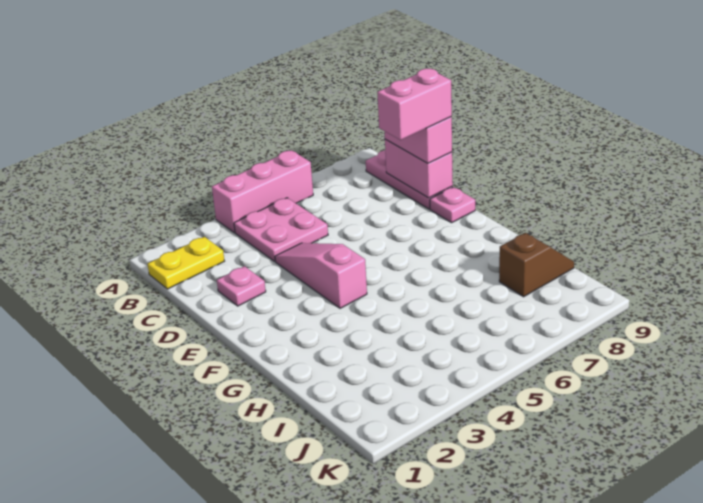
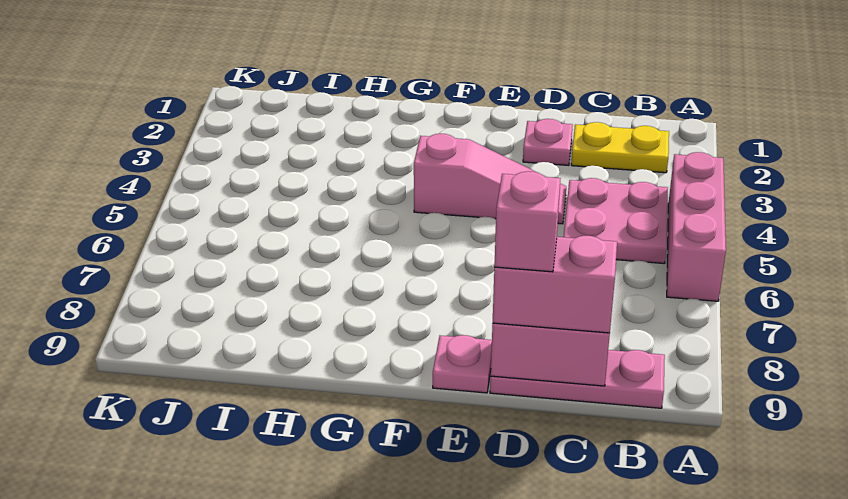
yellow 1x2 plate [148,237,224,289] -> yellow 1x2 plate turned to [571,122,669,173]
pink 1x2 brick [377,69,452,140] -> pink 1x1 brick [494,171,561,272]
brown 1x2 slope [499,233,574,297] -> none

